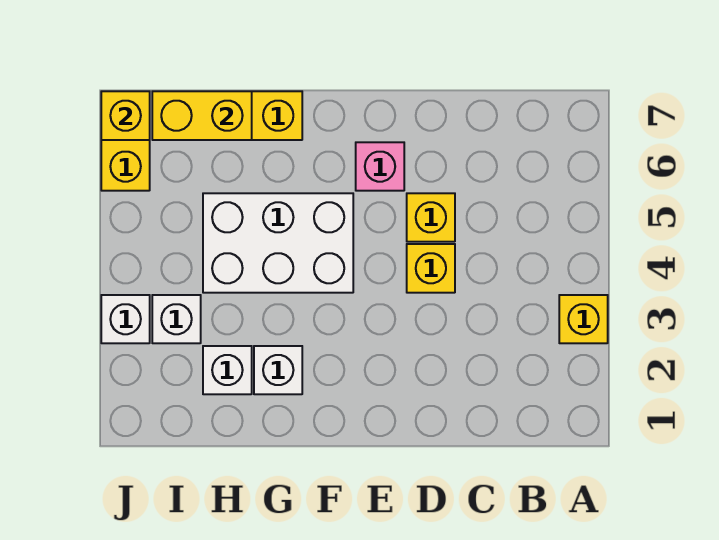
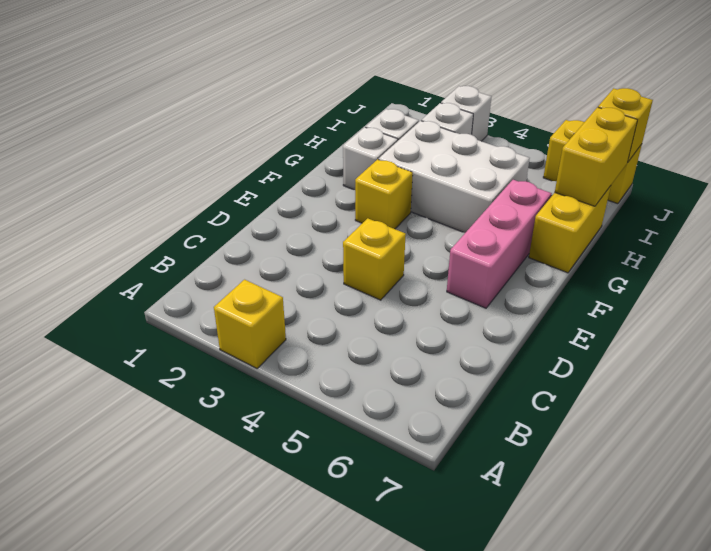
yellow 1x1 brick [407,193,455,242] -> yellow 1x1 brick moved to [355,159,413,229]
pink 1x1 brick [356,142,404,191] -> pink 1x3 brick [447,180,552,308]
white 2x3 brick [203,193,353,293] -> white 2x3 brick turned to [379,121,530,233]

